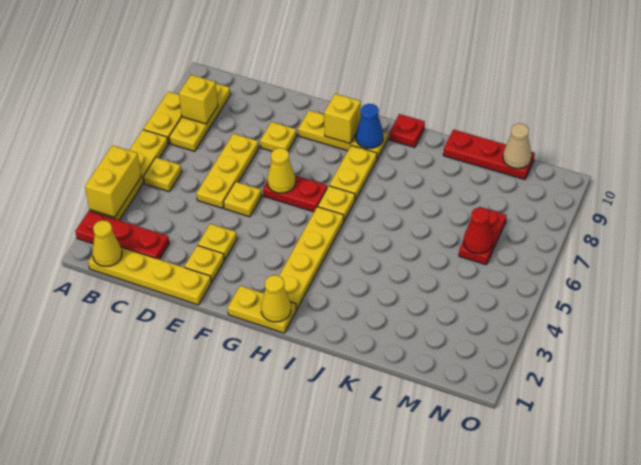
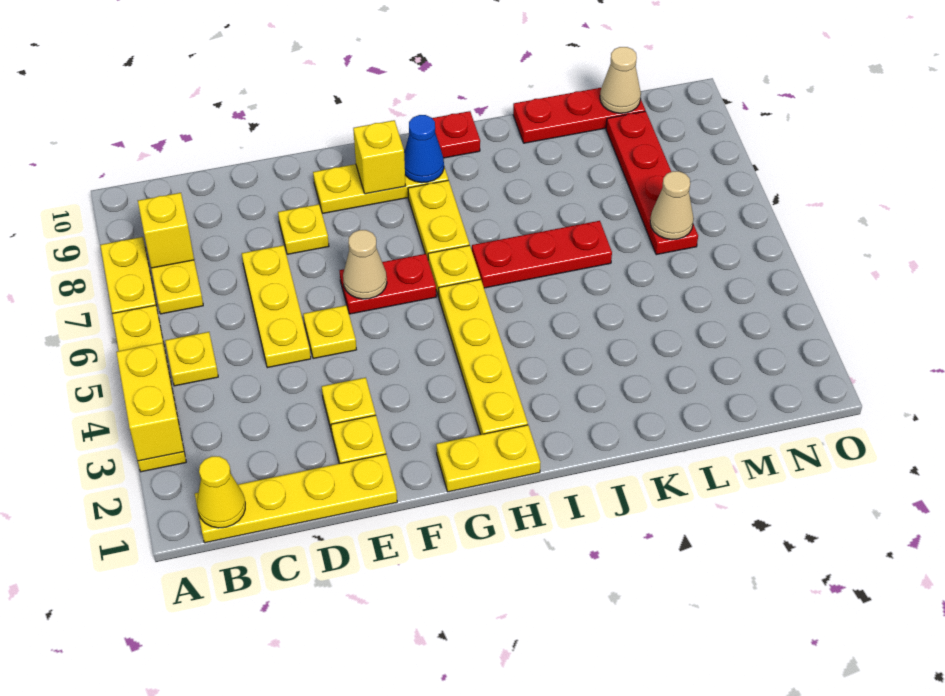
red 1x3 plate [75,211,169,259] -> red 1x3 plate moved to [472,221,612,288]
yellow 1x1 cone [267,148,296,193] -> tan 1x1 cone [343,230,387,299]
yellow 1x1 cone [261,275,291,322] -> none
red 1x2 plate [459,207,506,265] -> red 1x4 plate [606,111,698,255]
red 1x1 cone [464,208,493,254] -> tan 1x1 cone [650,171,694,240]

